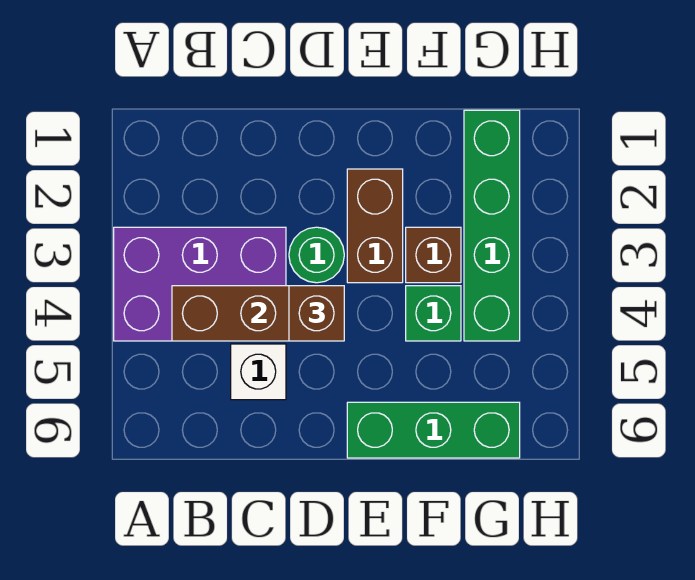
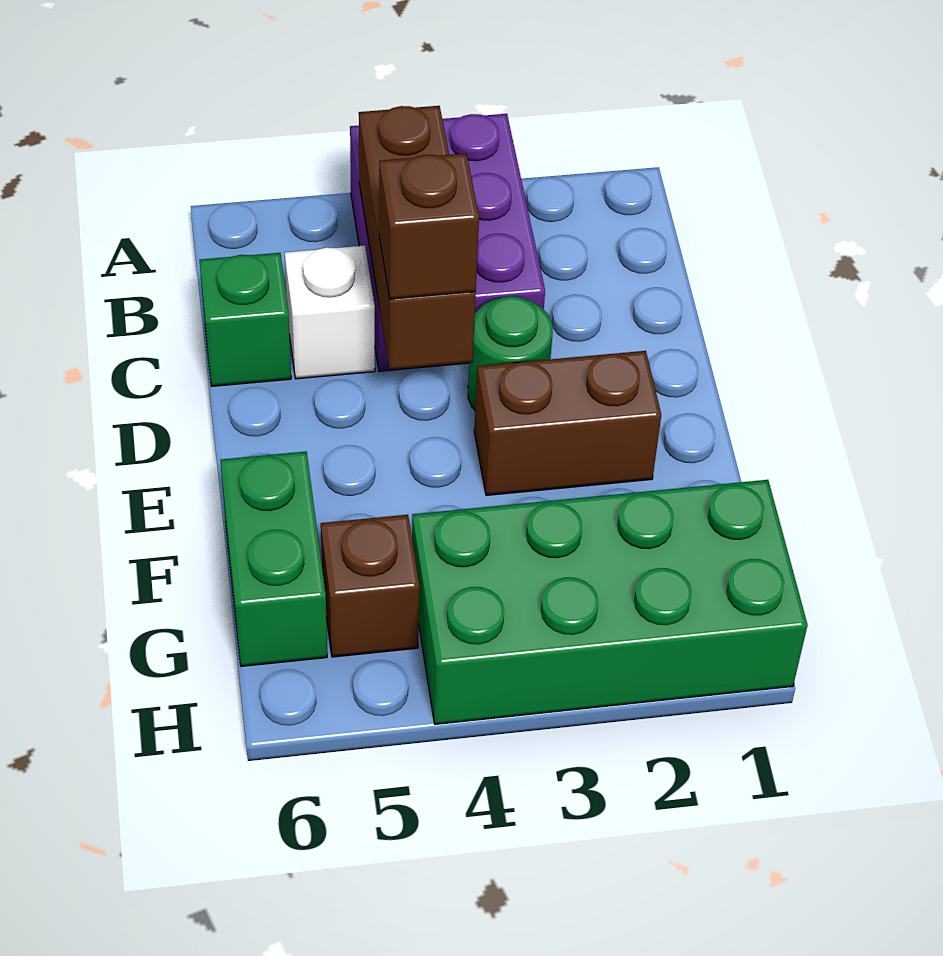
green 1x3 brick [347,402,520,458] -> green 1x2 brick [221,451,327,666]
brown 1x1 brick [406,227,461,283] -> brown 1x1 brick moved to [321,515,419,657]
green 1x1 brick [406,286,461,341] -> green 1x1 brick moved to [200,253,291,386]
green 1x4 brick [464,110,520,341] -> green 2x4 brick [412,480,808,725]

